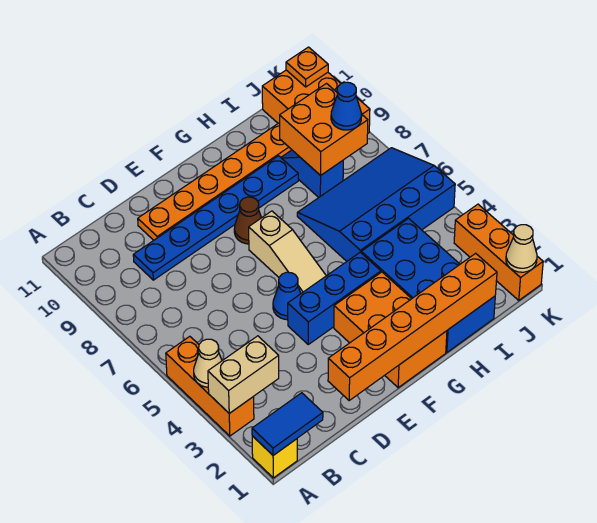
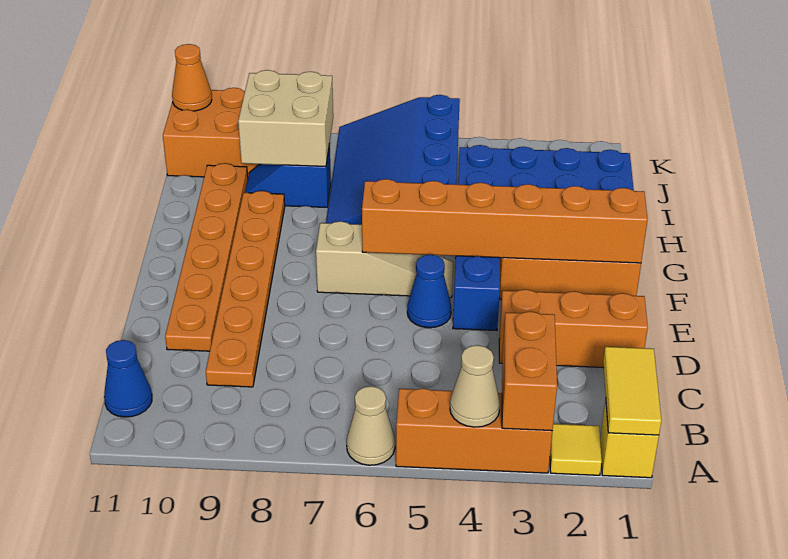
blue 1x2 tile [252,393,323,455] -> yellow 1x2 tile [603,347,662,435]
none -> yellow 1x1 tile [550,424,602,475]
tan 1x2 brick [208,336,279,413] -> orange 1x2 brick [502,311,557,431]
blue 1x6 plate [133,156,298,280] -> orange 1x6 plate [206,191,285,387]
orange 1x6 brick [328,253,497,400] -> orange 1x6 brick turned to [362,179,648,263]
brown 1x1 cone [234,197,262,244] -> none
orange 2x2 brick [280,84,368,176] -> tan 2x2 brick [238,70,333,166]
blue 1x1 cone [331,82,362,130] -> blue 1x1 cone moved to [104,340,152,417]
orange 1x3 brick [454,204,543,300] -> orange 1x3 brick moved to [499,289,648,368]
tan 1x1 cone [506,225,537,272] -> tan 1x1 cone moved to [347,386,395,465]
orange 1x1 plate [286,47,328,87] -> orange 1x1 cone [172,44,212,111]

